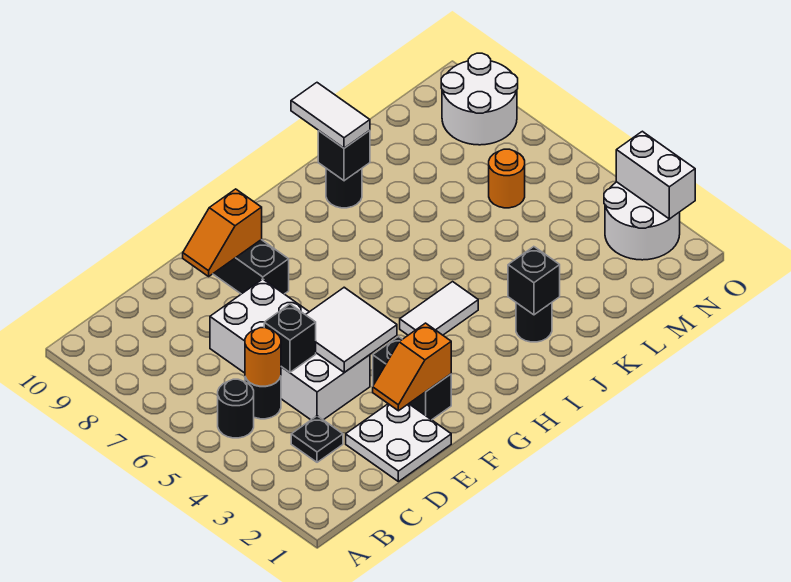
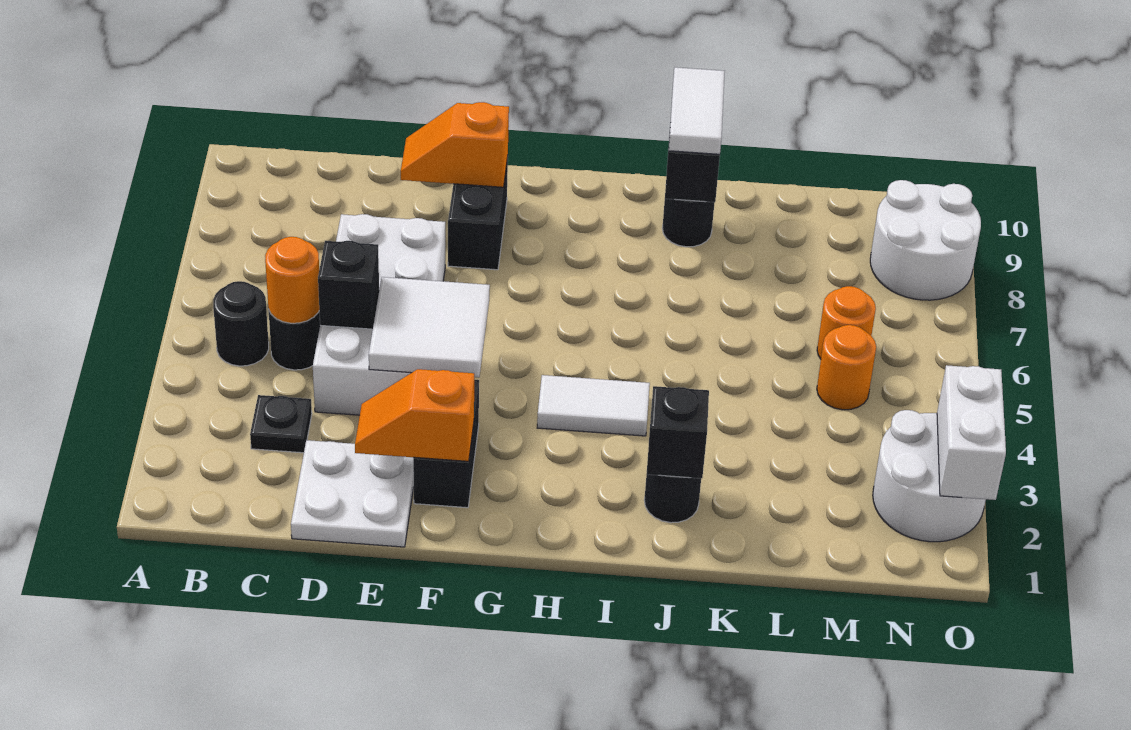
none -> orange 1x1 round brick [817,325,876,410]

